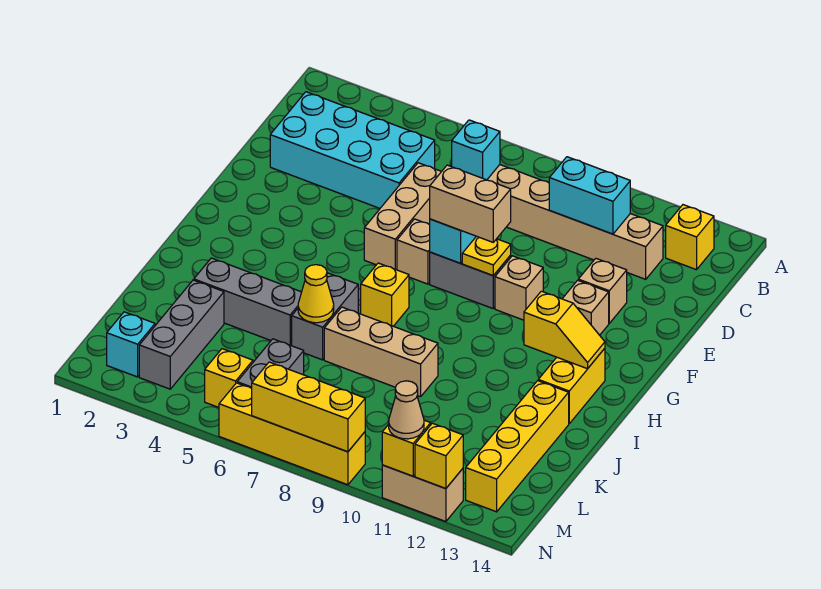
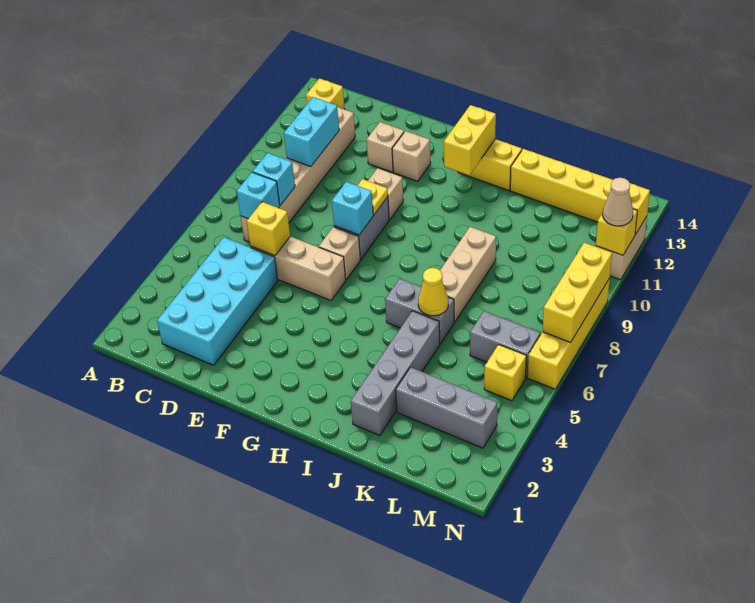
tan 1x2 brick [430,165,511,242] -> none
yellow 1x1 brick [361,263,409,326] -> yellow 1x1 brick moved to [247,202,290,255]
yellow 1x2 slope [524,291,605,369] -> yellow 1x2 brick [444,105,496,176]
grey 1x3 brick [194,258,301,346] -> grey 1x4 brick [351,311,440,436]
cyan 1x1 brick [107,312,155,377] -> cyan 1x1 brick moved to [253,153,295,205]

